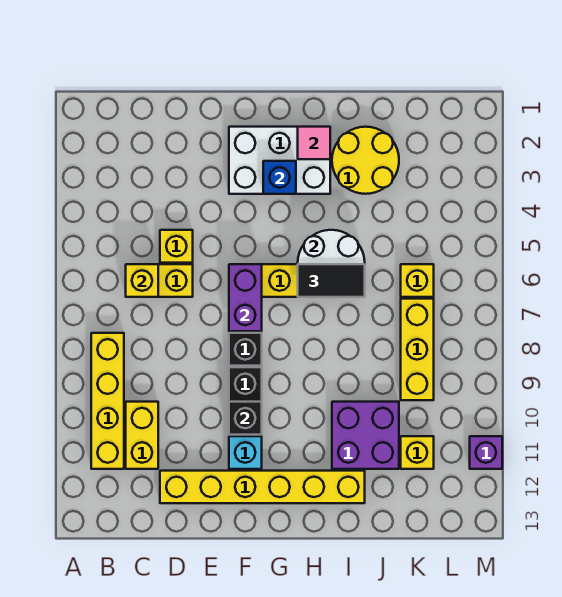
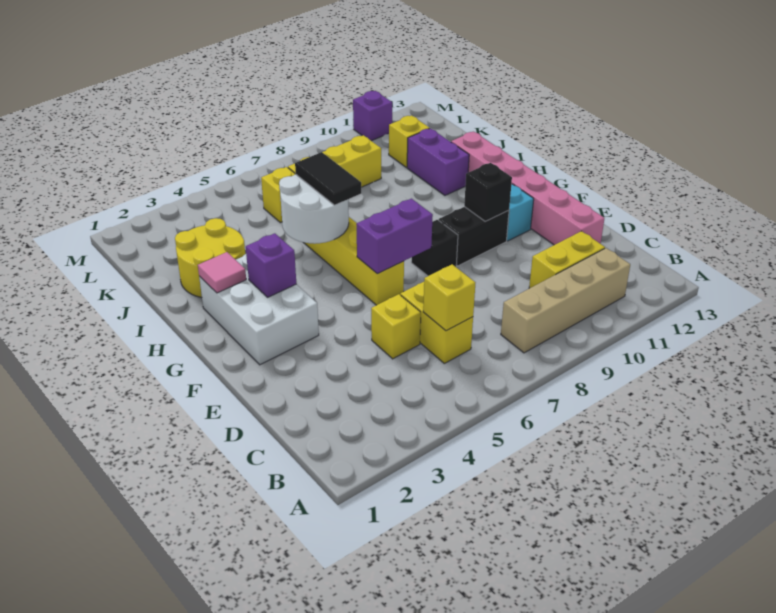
yellow 1x4 brick [91,333,124,469] -> tan 1x4 brick [501,248,630,353]
yellow 1x6 brick [160,471,365,503] -> pink 1x6 brick [451,132,604,245]
blue 1x1 brick [263,161,296,194] -> purple 1x1 brick [246,233,296,297]
purple 2x2 brick [332,402,399,469] -> purple 1x2 brick [407,128,469,195]

